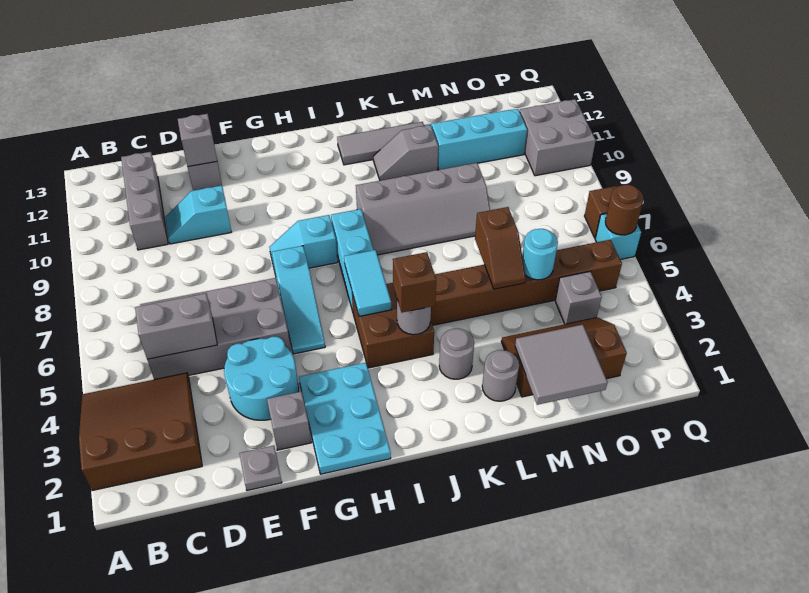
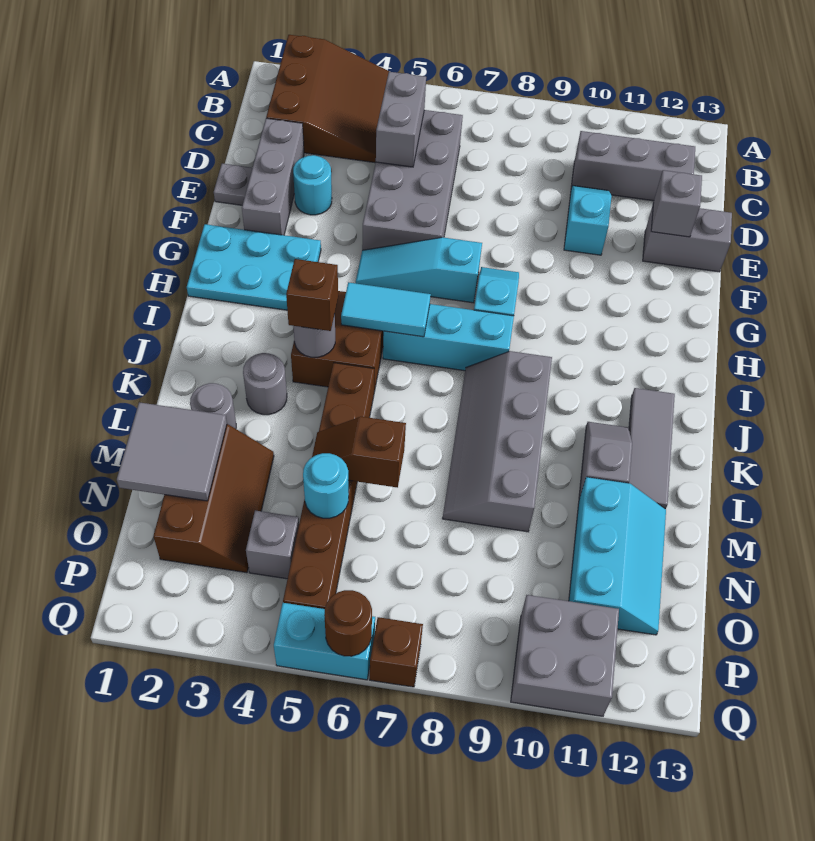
cyan 2x2 round brick [224,337,299,420] -> cyan 1x1 round brick [293,155,332,215]
grey 1x1 brick [267,391,311,450] -> grey 1x3 brick [242,118,304,235]
cyan 1x1 brick [595,214,641,260] -> cyan 1x2 brick [274,603,375,680]

